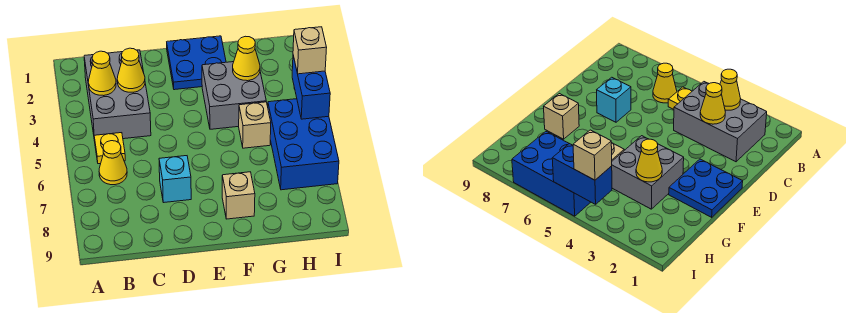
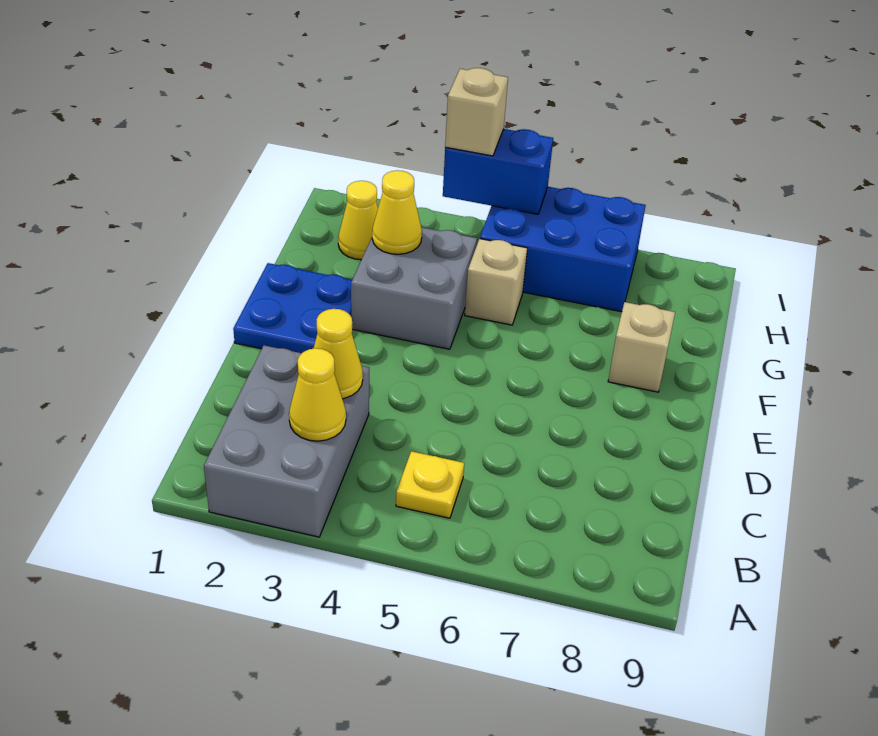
grey 2x3 brick [84,50,151,141] -> grey 2x3 brick turned to [204,345,369,537]
yellow 1x1 cone [99,141,127,185] -> yellow 1x1 cone moved to [338,181,378,260]
cyan 1x1 brick [159,156,191,203] -> none

